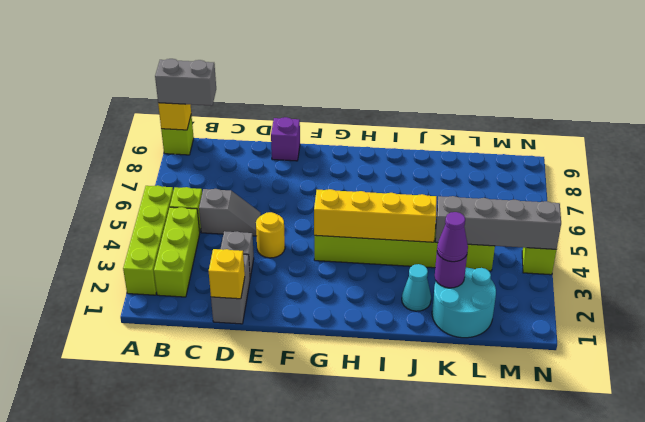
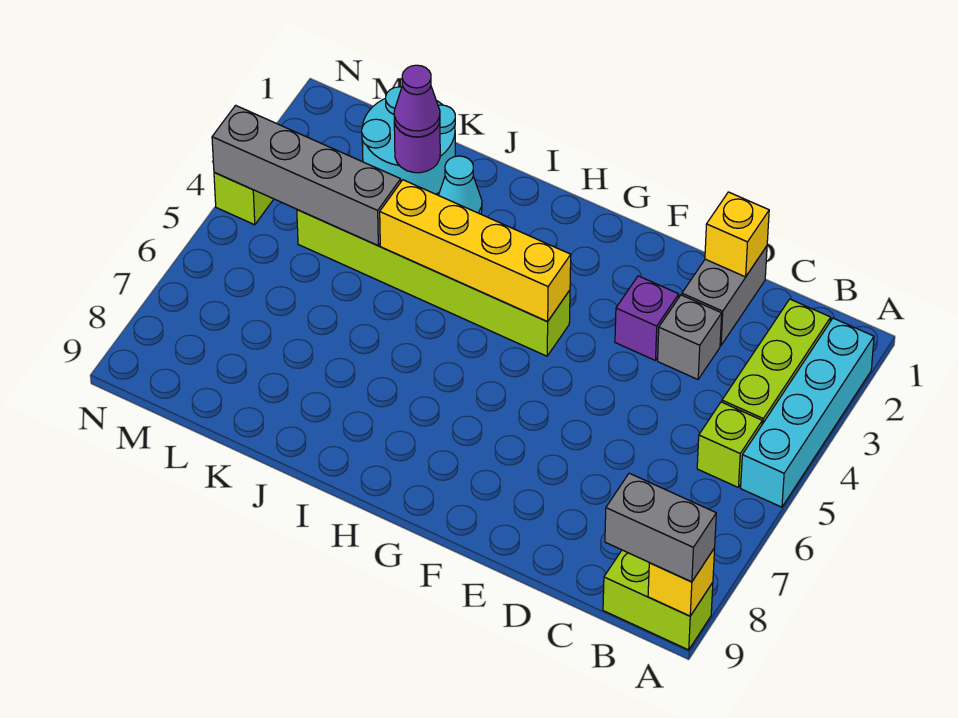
lime 1x4 brick [123,185,173,295] -> cyan 1x4 brick [741,318,874,507]
lime 1x1 brick [161,115,194,155] -> lime 1x2 brick [603,550,713,650]
grey 1x2 slope [199,189,261,236] -> none
yellow 1x1 round brick [256,212,285,258] -> none
purple 1x1 brick [271,117,300,161] -> purple 1x1 brick moved to [615,276,679,360]

